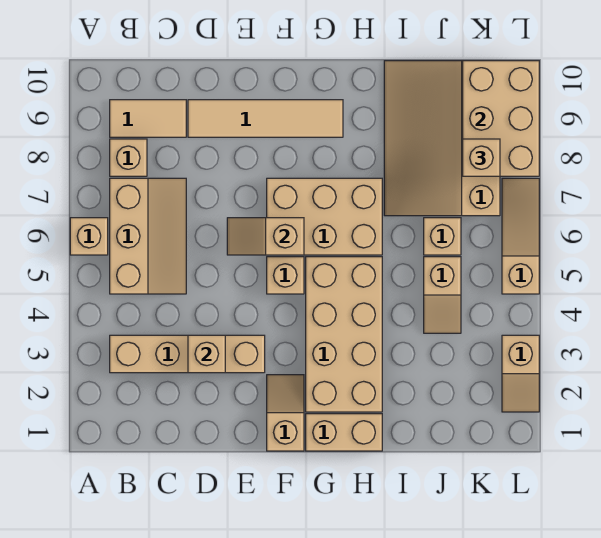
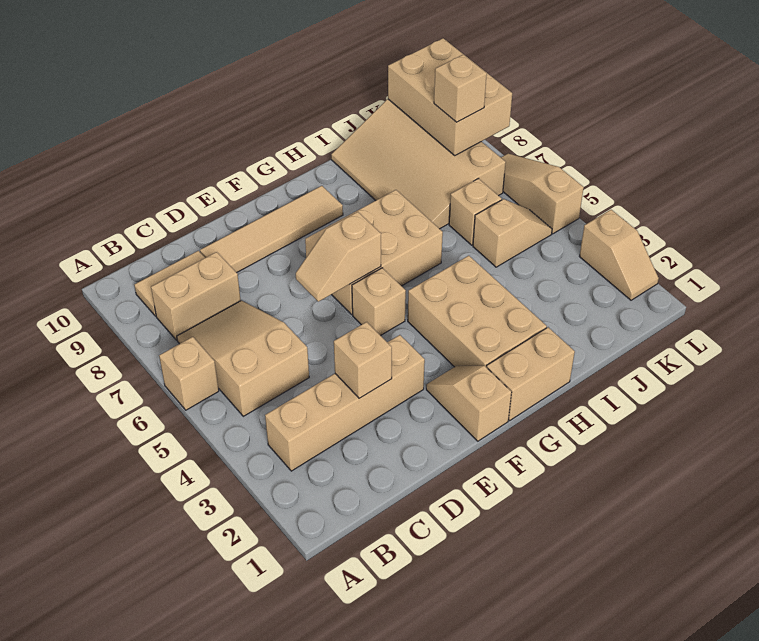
tan 2x3 slope [110,178,186,294] -> tan 2x3 slope turned to [177,301,309,416]
tan 1x1 brick [110,139,147,176] -> tan 1x2 brick [151,252,241,340]
tan 2x4 brick [306,257,382,412] -> tan 2x3 brick [408,256,547,368]
tan 1x2 slope [424,257,461,333] -> tan 1x2 slope turned to [473,199,552,267]

